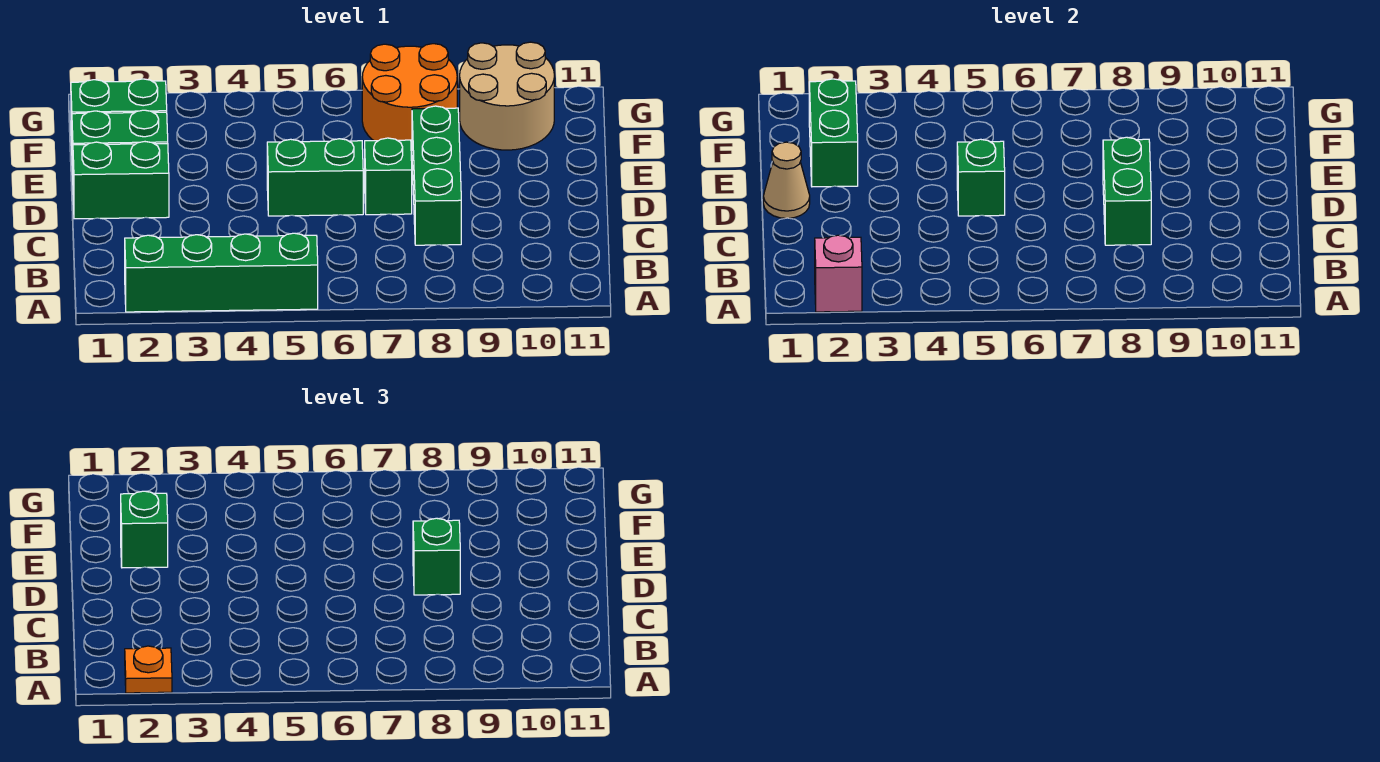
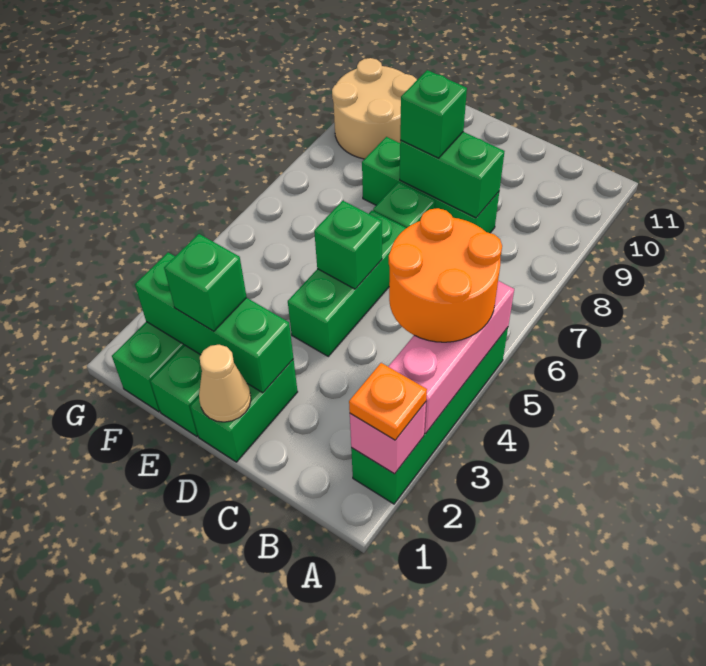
none -> pink 1x3 brick [388,281,514,434]
green 1x2 brick [267,139,363,216] -> green 1x3 brick [288,210,406,356]
green 1x2 brick [809,79,858,187] -> green 1x3 brick [135,253,293,393]
orange 2x2 round brick [362,44,457,151] -> orange 2x2 round brick moved to [389,208,502,342]

